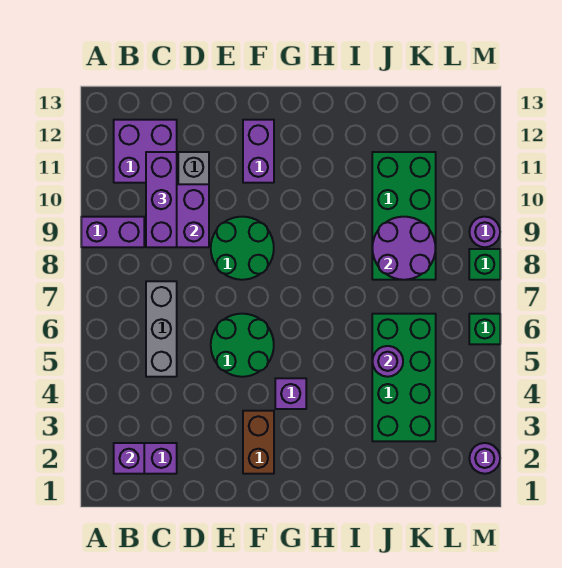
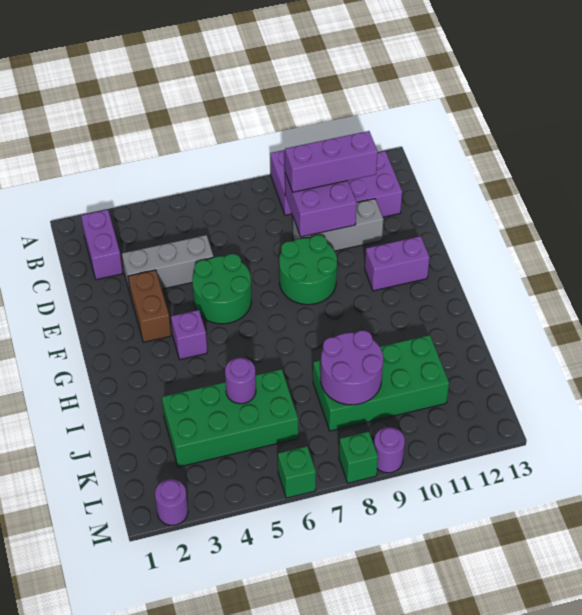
purple 1x1 brick [114,443,144,474] -> none
grey 1x3 brick [146,281,177,377] -> grey 1x3 brick moved to [122,235,213,296]
brown 1x2 brick [243,411,274,474] -> brown 1x2 brick turned to [128,270,171,342]

